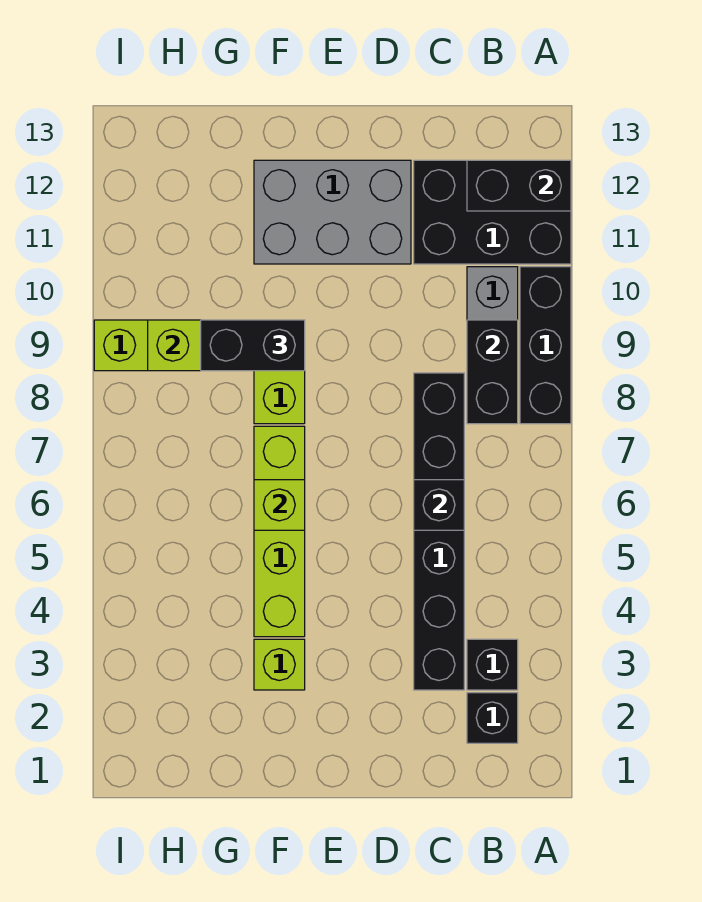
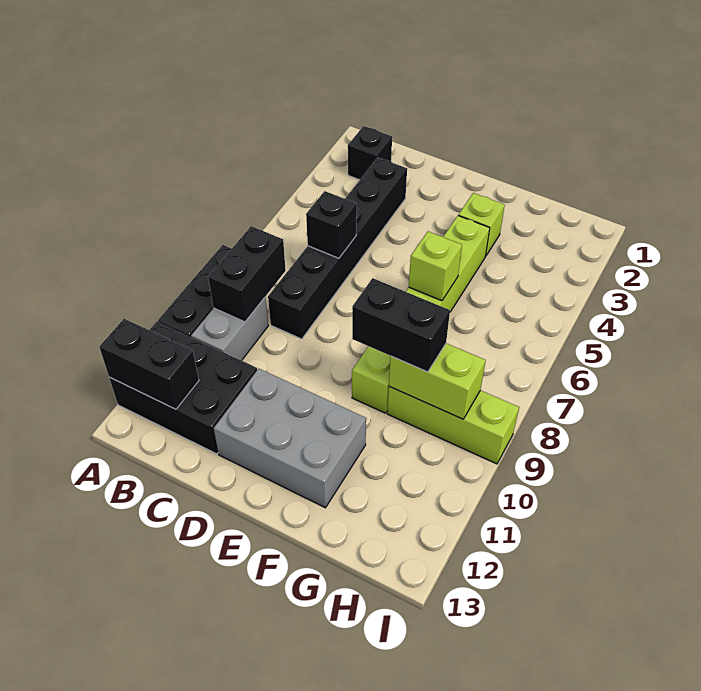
black 1x1 brick [467,639,518,690] -> none

